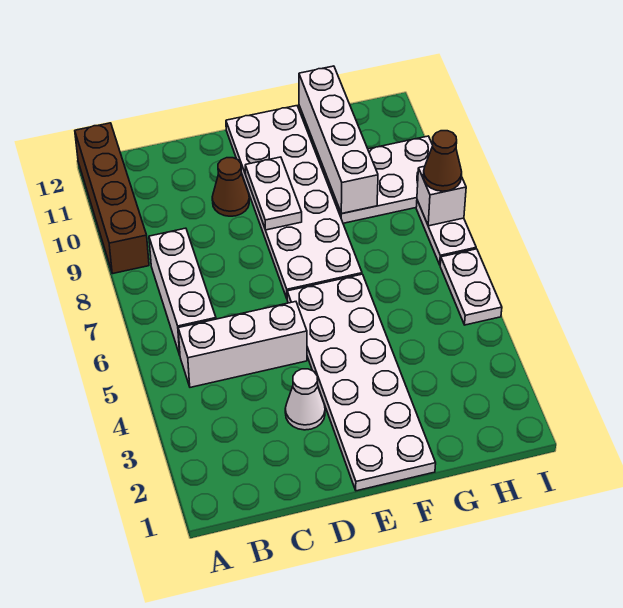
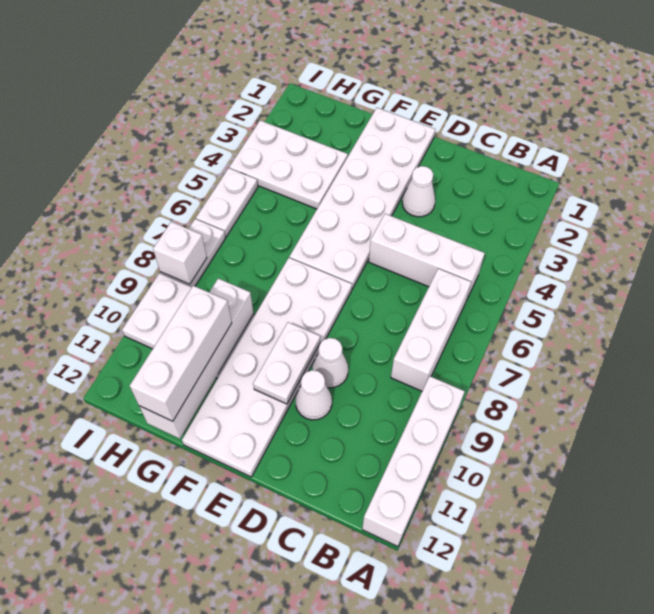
brown 1x4 brick [75,123,149,274] -> white 1x4 brick [362,376,465,547]
none -> white 1x1 cone [312,338,348,388]
brown 1x1 cone [212,158,249,216] -> white 1x1 cone [296,370,332,420]
none -> white 2x3 plate [229,120,348,209]
none -> white 1x3 brick [130,286,232,421]
brown 1x1 cone [423,131,462,191] -> none

